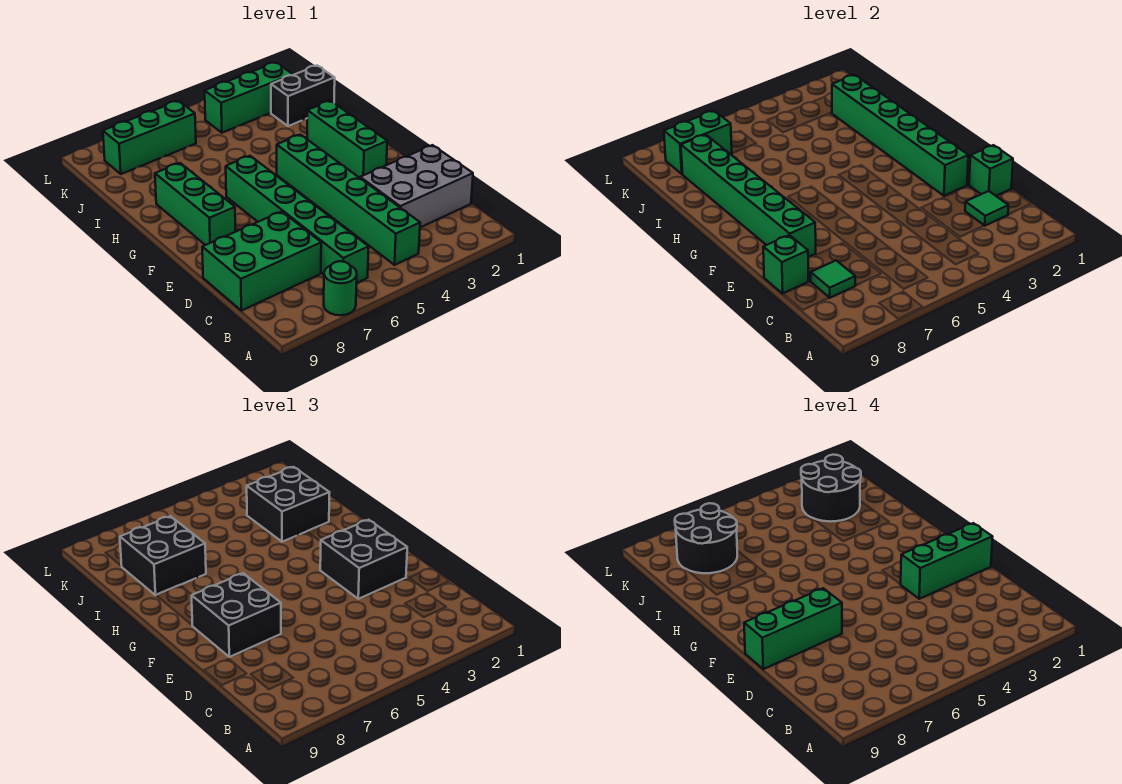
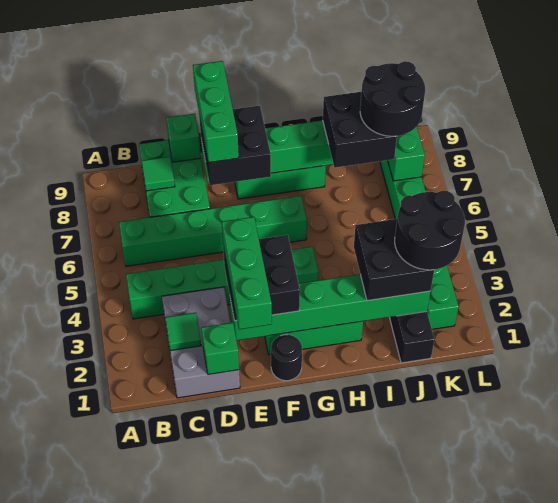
green 1x1 round brick [324,261,357,315] -> none
none -> black 1x1 round brick [271,335,302,381]

